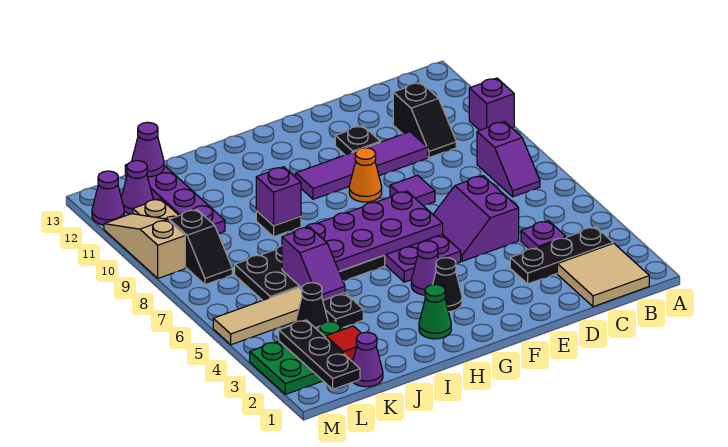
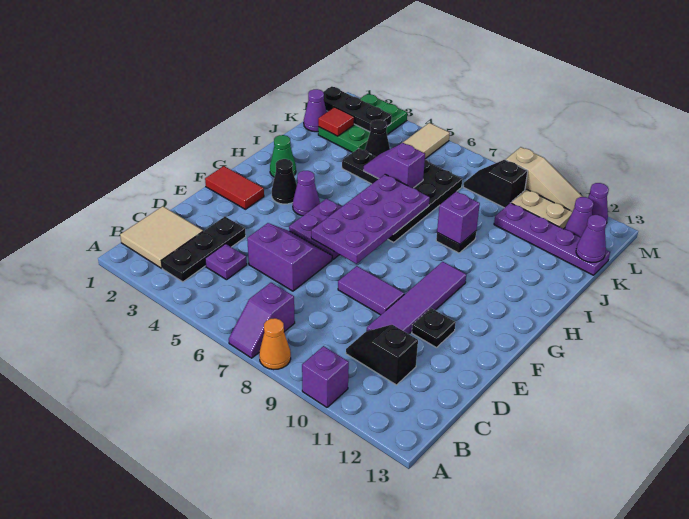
purple 1x2 slope [477,122,540,197] -> purple 1x2 slope turned to [229,283,295,358]
purple 1x1 tile [390,175,435,206] -> purple 1x2 tile [338,266,404,315]
none -> red 1x2 tile [205,166,264,209]
orange 1x1 cone [349,148,382,202] -> orange 1x1 cone moved to [259,318,291,370]

